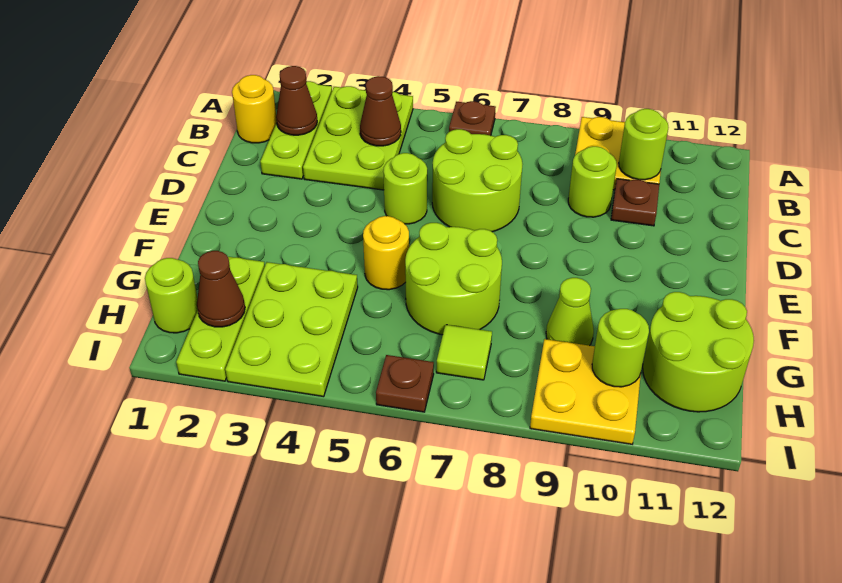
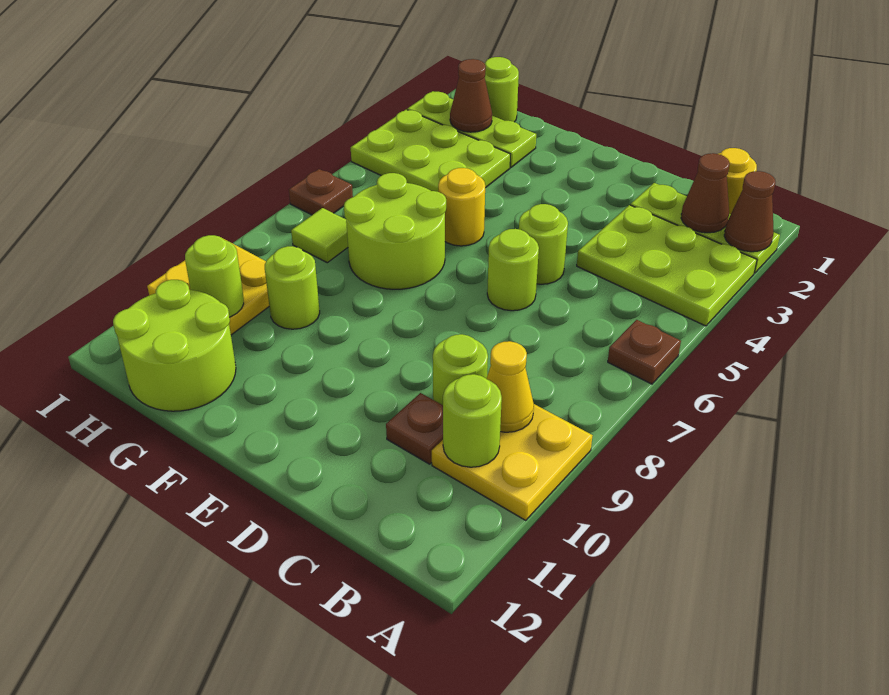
brown 1x1 cone [360,76,401,146] -> brown 1x1 cone moved to [724,171,776,252]
none -> yellow 1x1 cone [486,341,534,432]
lime 2x2 round brick [432,129,523,232] -> lime 1x1 round brick [487,229,539,311]
lime 1x1 cone [546,278,594,346] -> lime 1x1 round brick [265,246,320,329]

